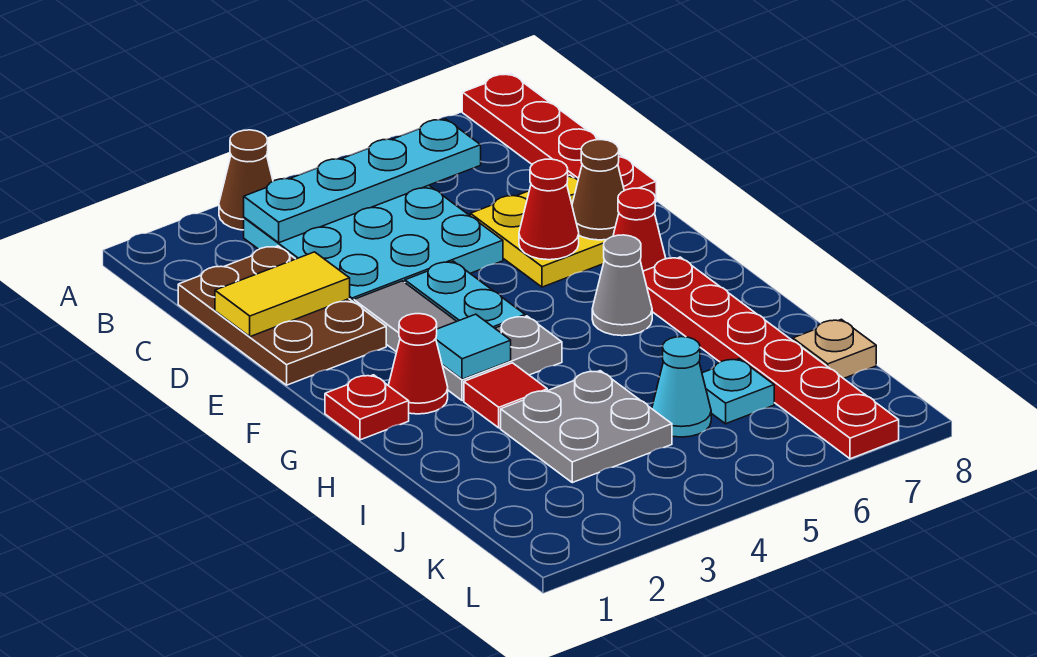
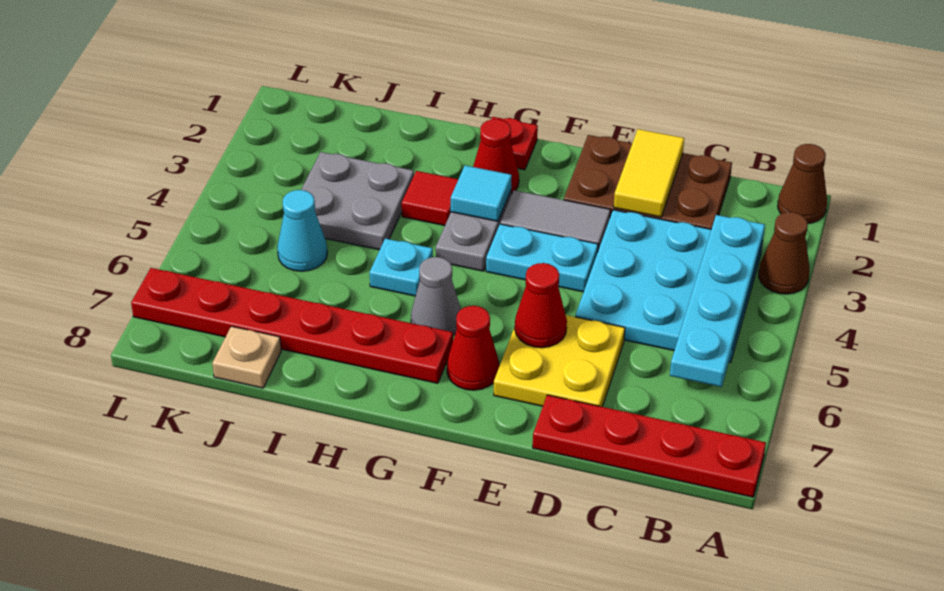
brown 1x1 cone [572,140,624,240] -> brown 1x1 cone moved to [778,144,827,223]
cyan 1x1 plate [702,359,774,424] -> cyan 1x1 plate moved to [370,238,433,296]

